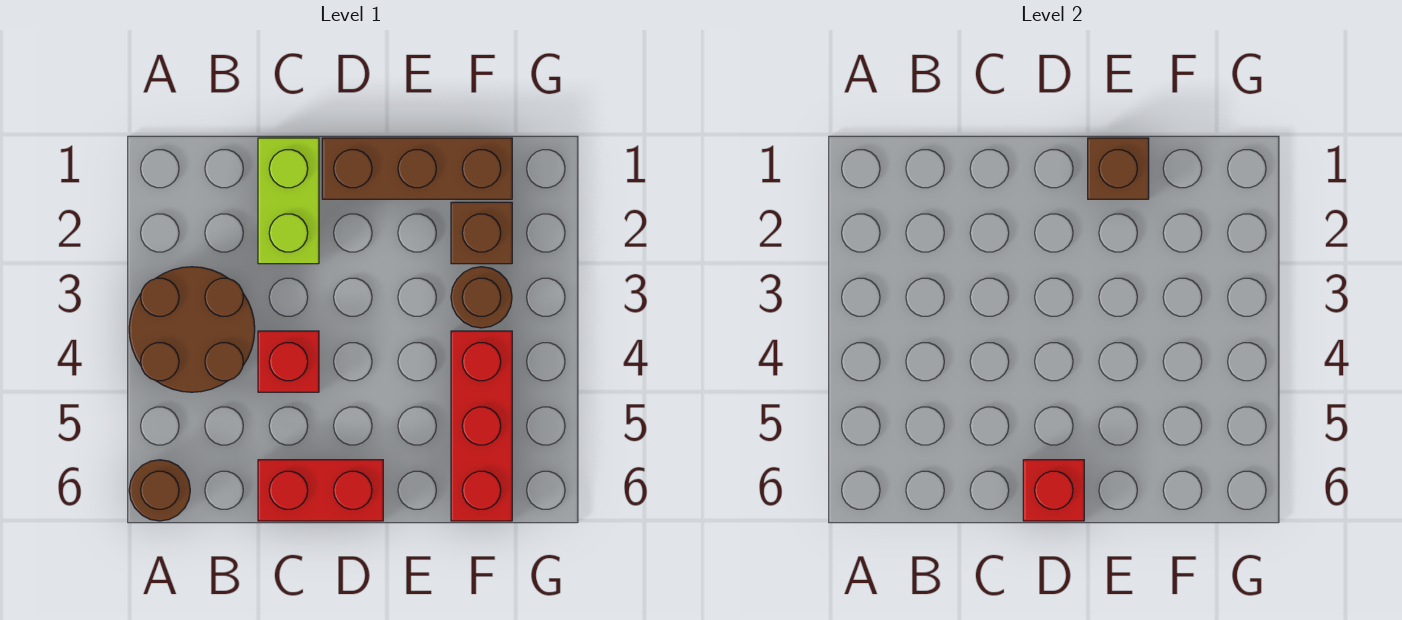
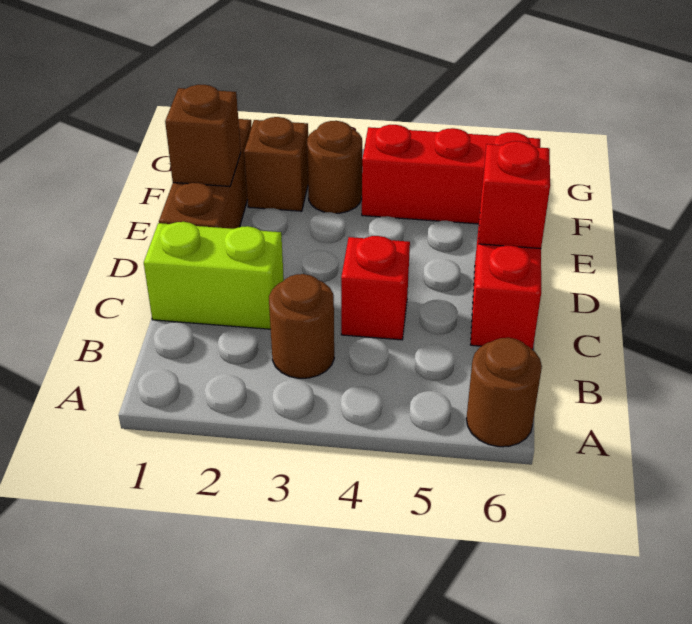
brown 2x2 round brick [129,267,255,392] -> brown 1x1 round brick [269,274,334,378]

